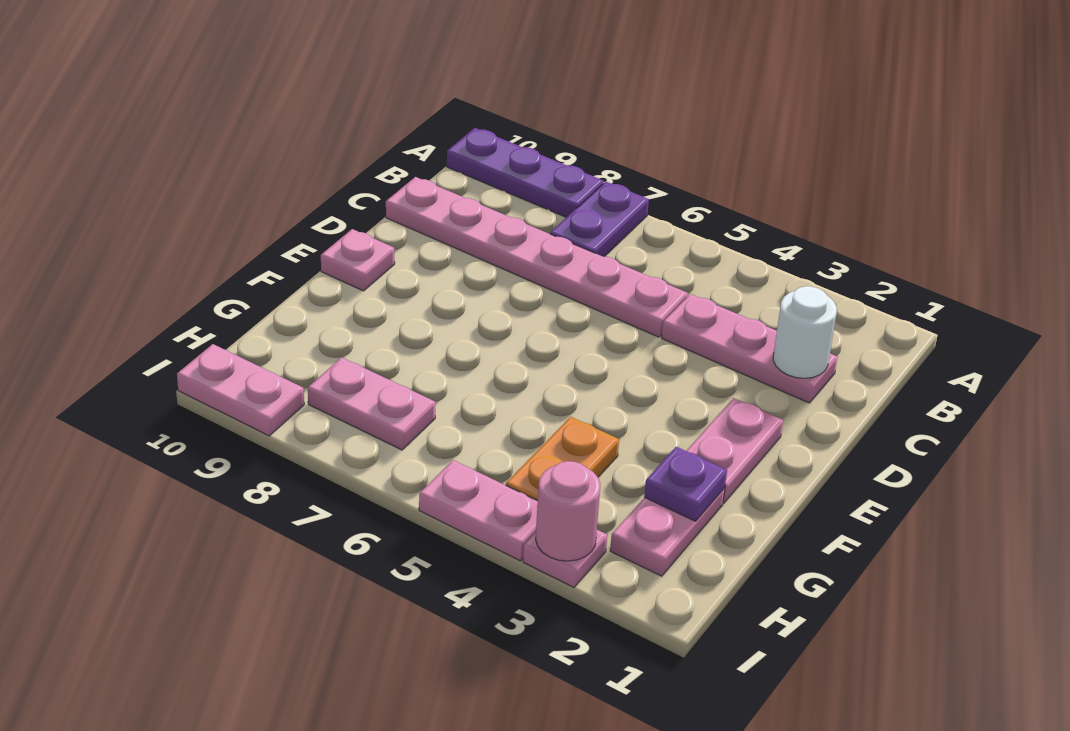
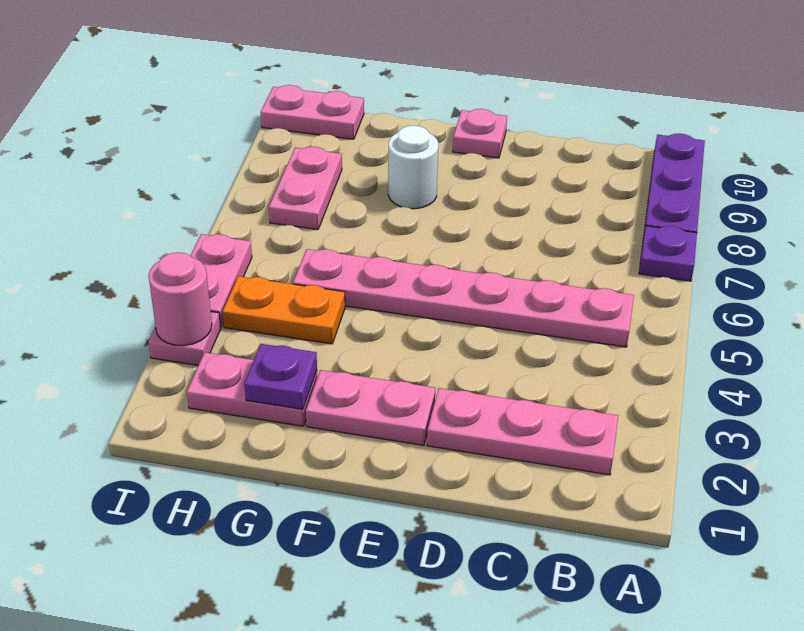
purple 1x2 plate [550,182,649,257] -> purple 1x1 plate [639,226,697,281]
pink 1x3 plate [662,294,838,403] -> pink 1x3 plate turned to [427,388,618,475]
white 1x1 round brick [773,286,837,378] -> white 1x1 round brick moved to [388,126,438,209]
pink 1x6 plate [386,177,688,337] -> pink 1x6 plate turned to [293,249,634,347]
pink 1x2 plate [177,344,304,436] -> pink 1x2 plate turned to [261,85,364,139]

